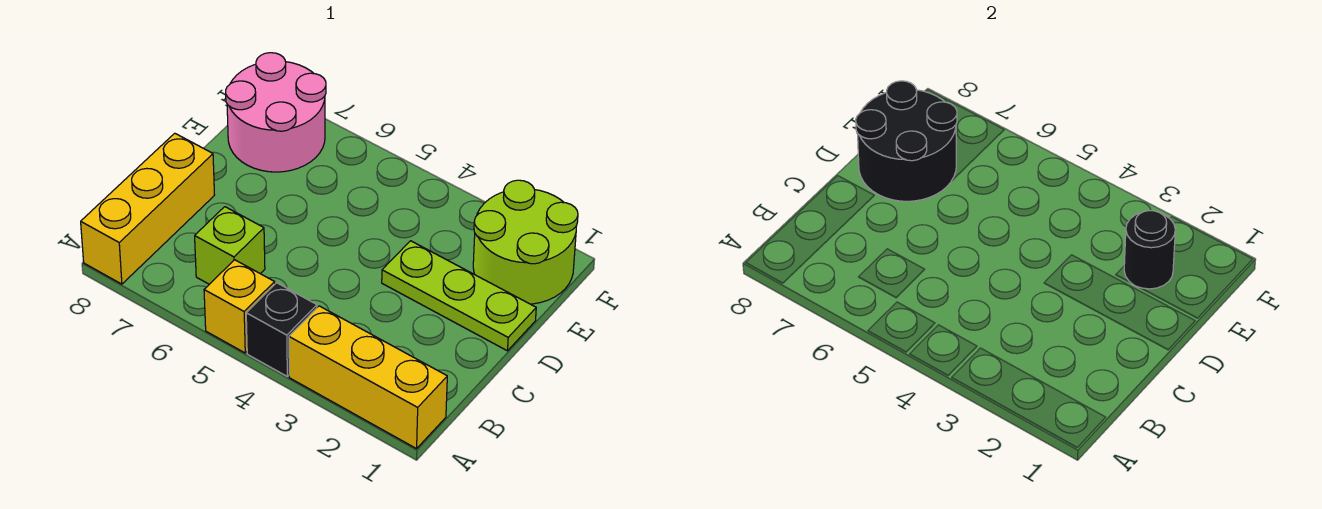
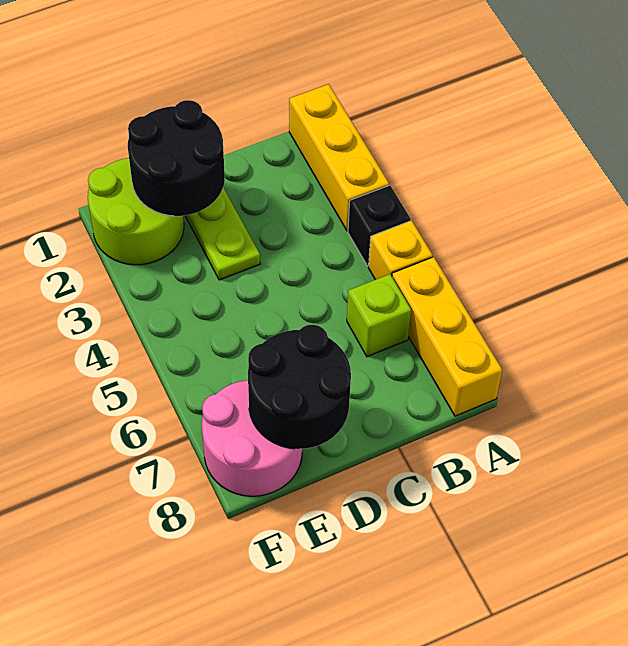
yellow 1x3 brick [81,133,214,284] -> yellow 1x3 brick turned to [392,257,502,416]
black 1x1 round brick [1124,211,1175,289] -> black 2x2 round brick [128,100,225,216]

